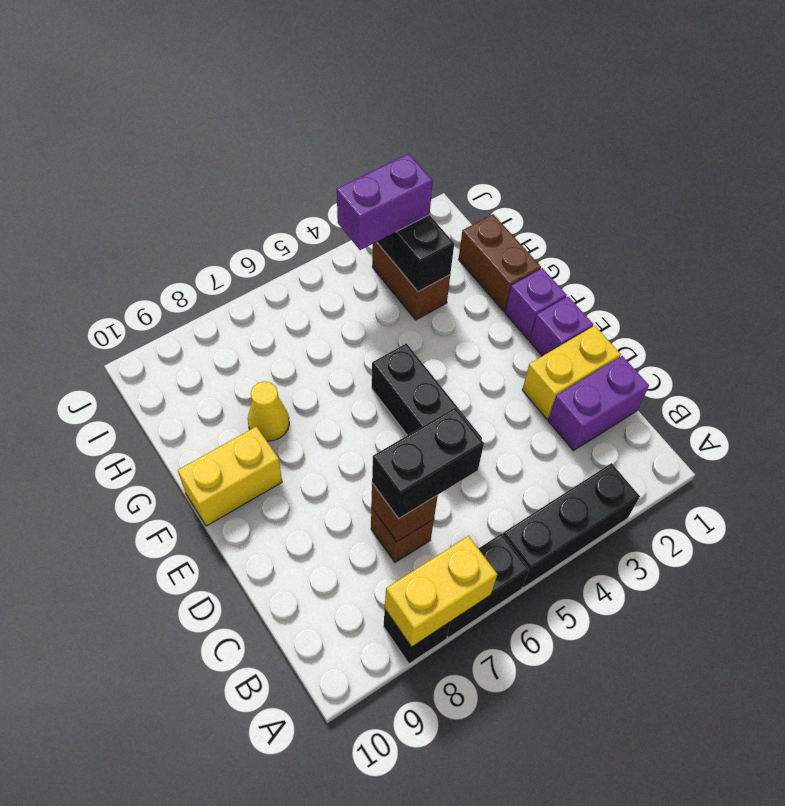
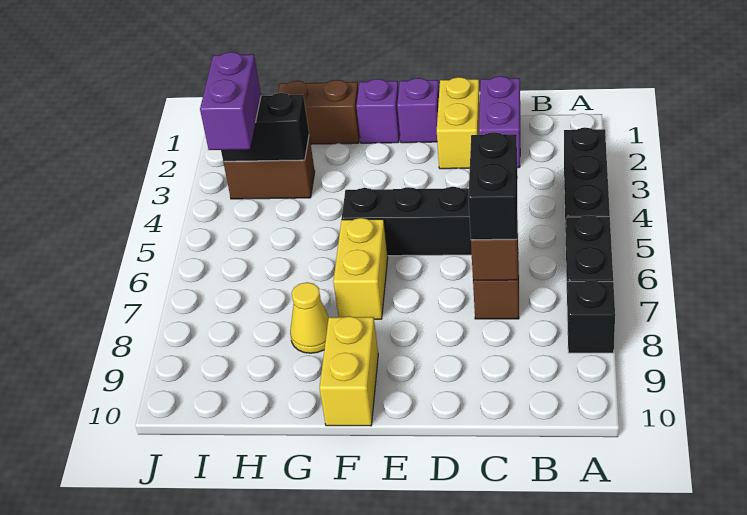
yellow 1x2 brick [385,536,497,647] -> yellow 1x2 brick moved to [333,218,388,319]

